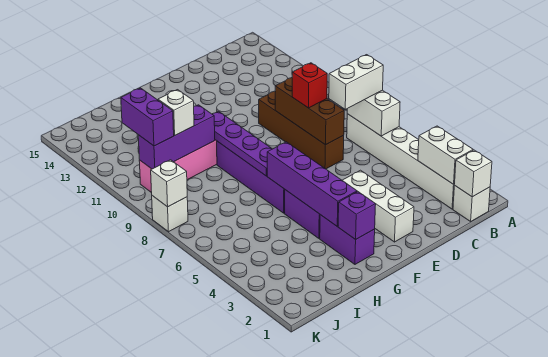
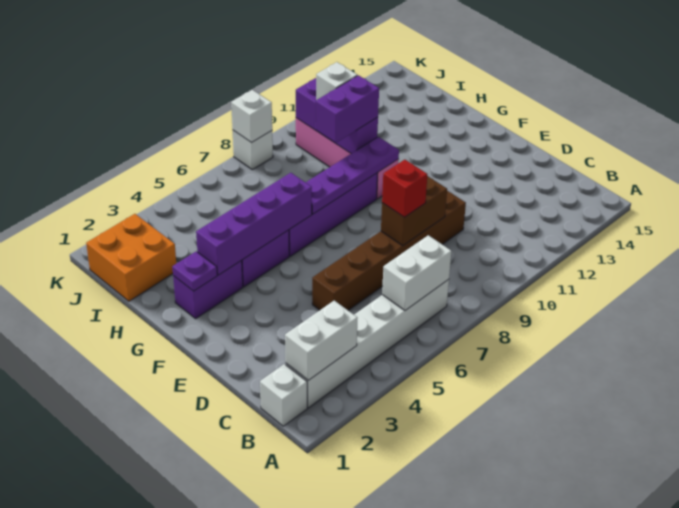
white 1x1 brick [454,150,492,197] -> none
white 1x2 brick [329,55,383,109] -> none
brown 1x4 brick [259,91,344,169] -> brown 1x6 brick [312,191,466,310]
brown 1x3 brick [275,78,344,145] -> brown 1x2 brick [381,176,447,245]
white 1x3 brick [342,170,414,242] -> none
purple 1x1 brick [338,192,376,240] -> purple 1x1 plate [172,251,217,291]
none -> orange 2x2 brick [86,214,176,301]
purple 1x2 brick [121,88,174,146] -> purple 1x2 brick moved to [315,75,379,143]

